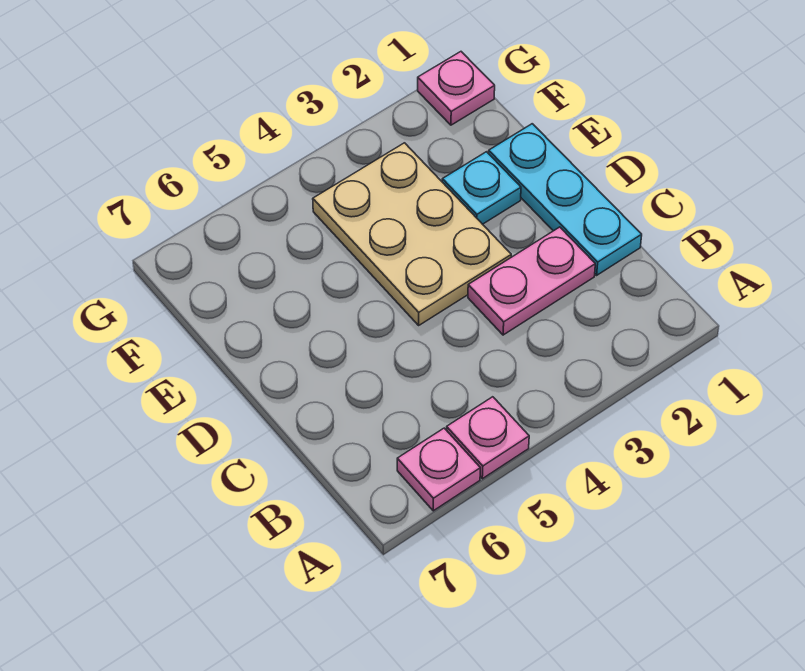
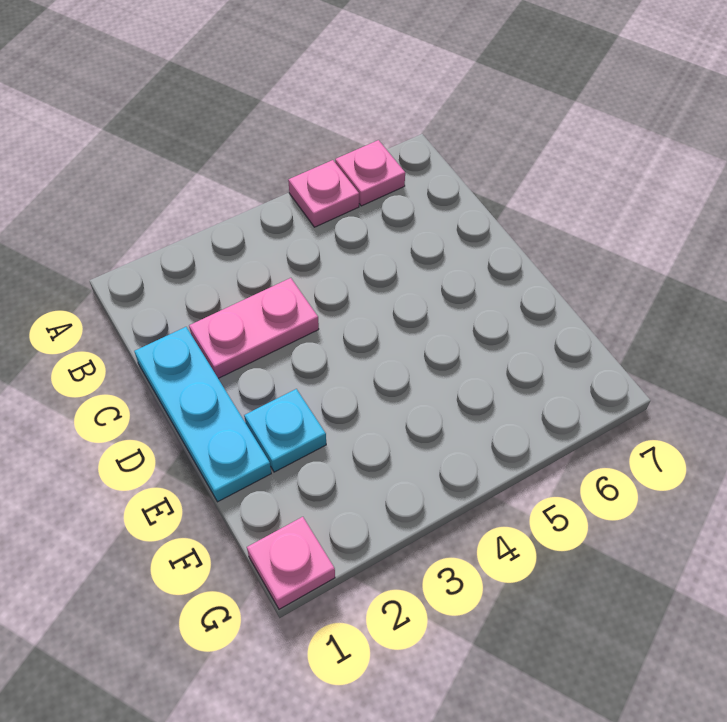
tan 2x3 plate [313,143,511,325] -> none

